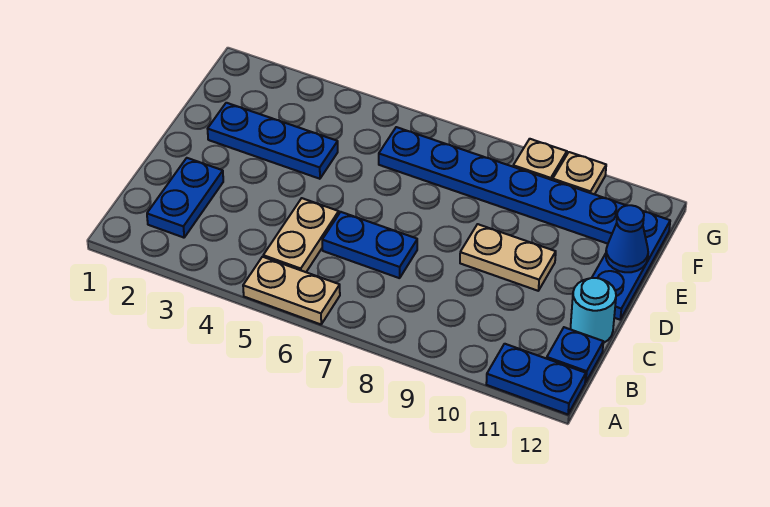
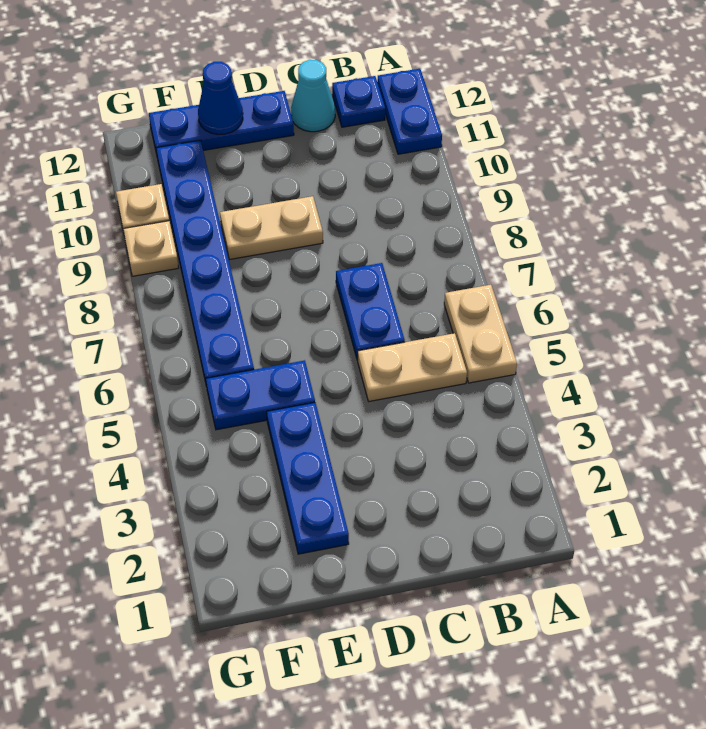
blue 1x2 plate [147,158,223,238] -> blue 1x2 plate moved to [206,360,315,430]
cyan 1x1 round brick [571,278,616,343] -> cyan 1x1 cone [291,60,335,132]
tan 1x2 plate [460,224,556,291] -> tan 1x2 plate turned to [220,196,323,259]

